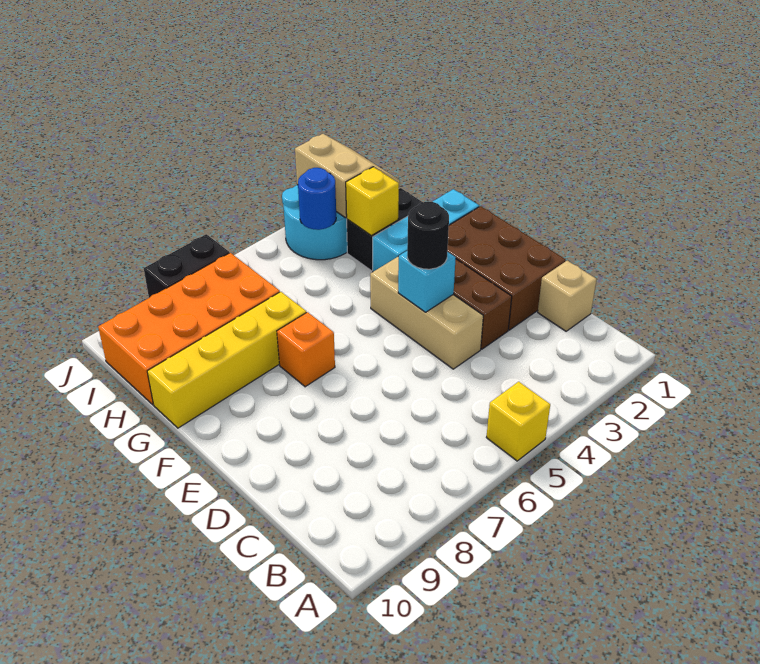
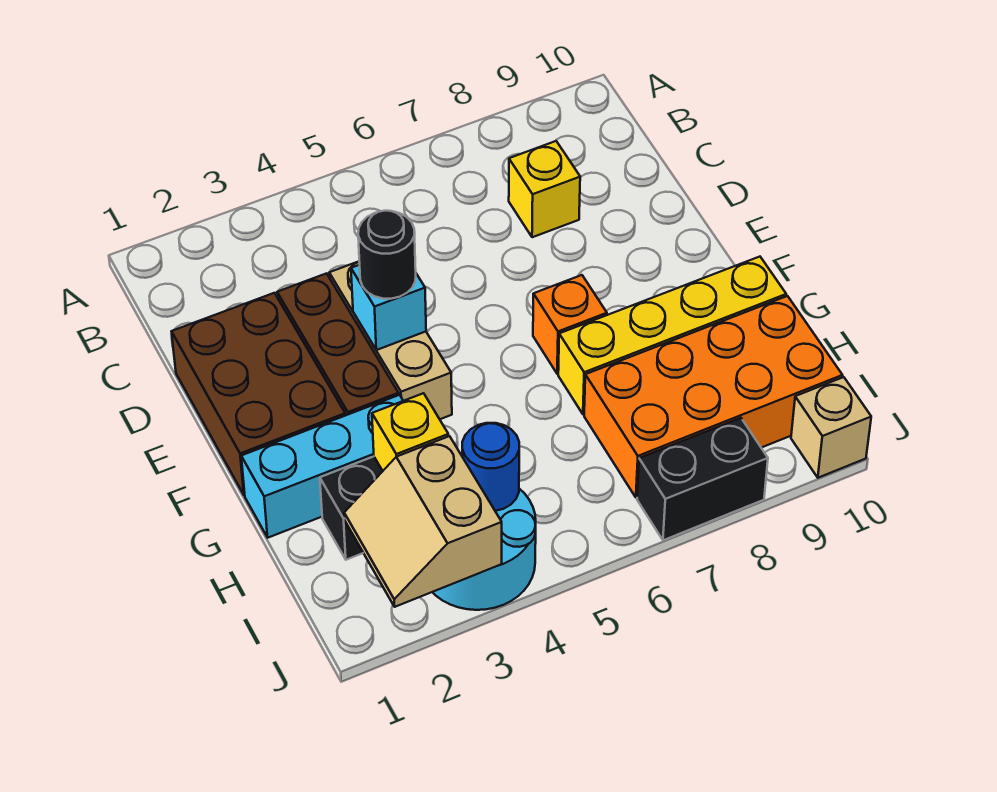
yellow 1x1 brick [486,382,550,461] -> yellow 1x1 brick moved to [509,141,580,237]
tan 1x1 brick [538,261,597,331] -> tan 1x1 brick moved to [791,377,871,478]

